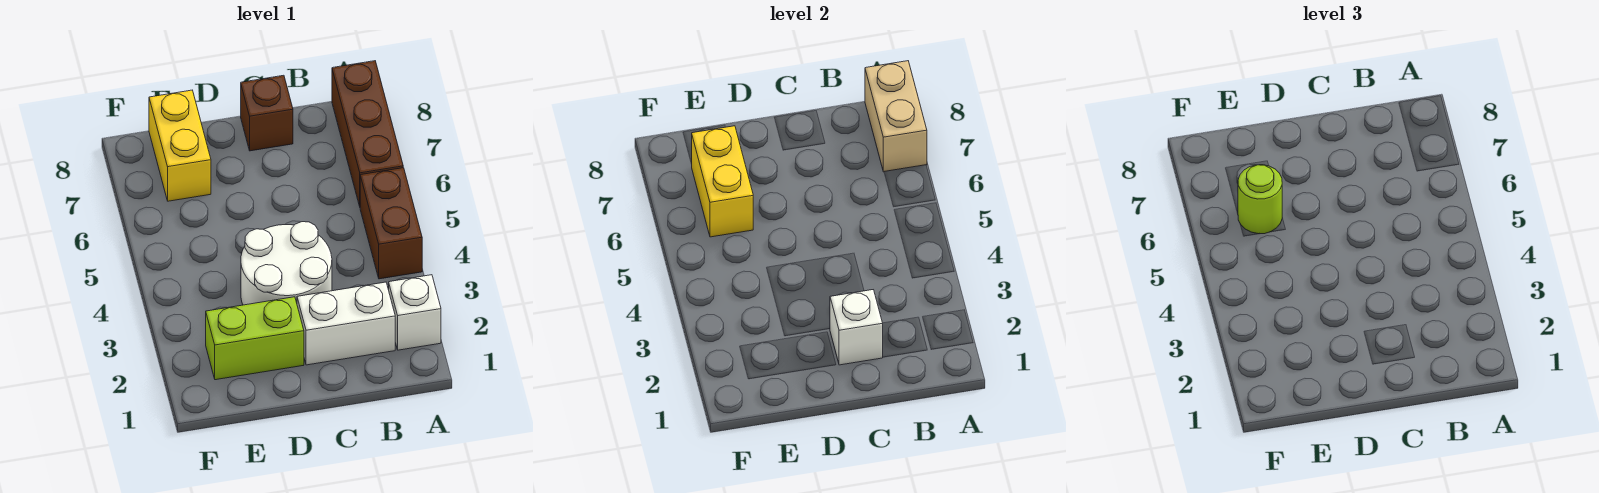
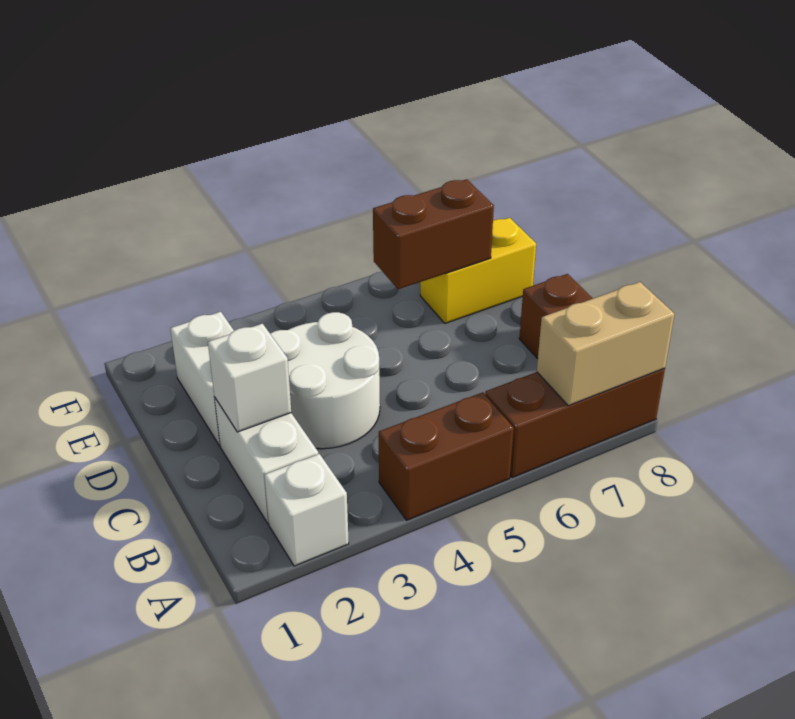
lime 1x2 brick [206,297,304,380] -> white 1x2 brick [170,312,234,446]
yellow 1x2 brick [692,126,753,237] -> brown 1x2 brick [373,179,494,289]
lime 1x1 round brick [1238,165,1282,234] -> none

